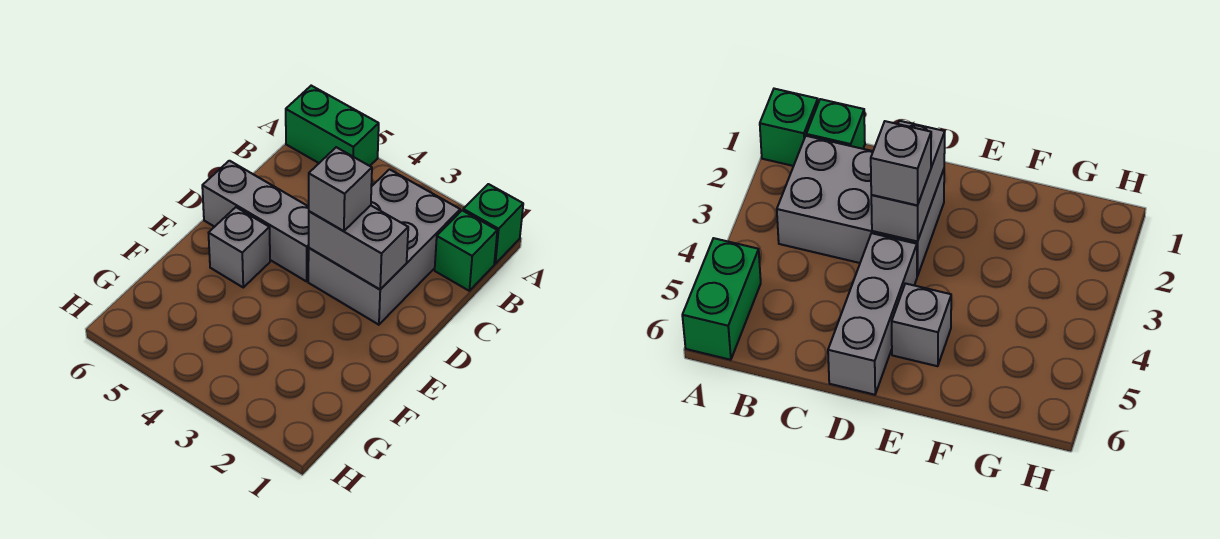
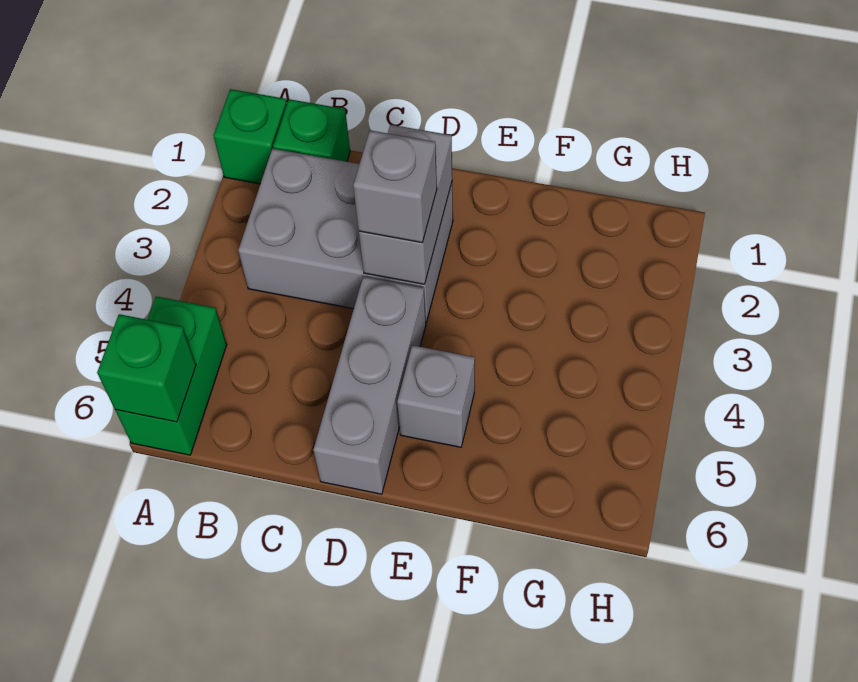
none -> green 1x1 brick [97,314,196,422]

